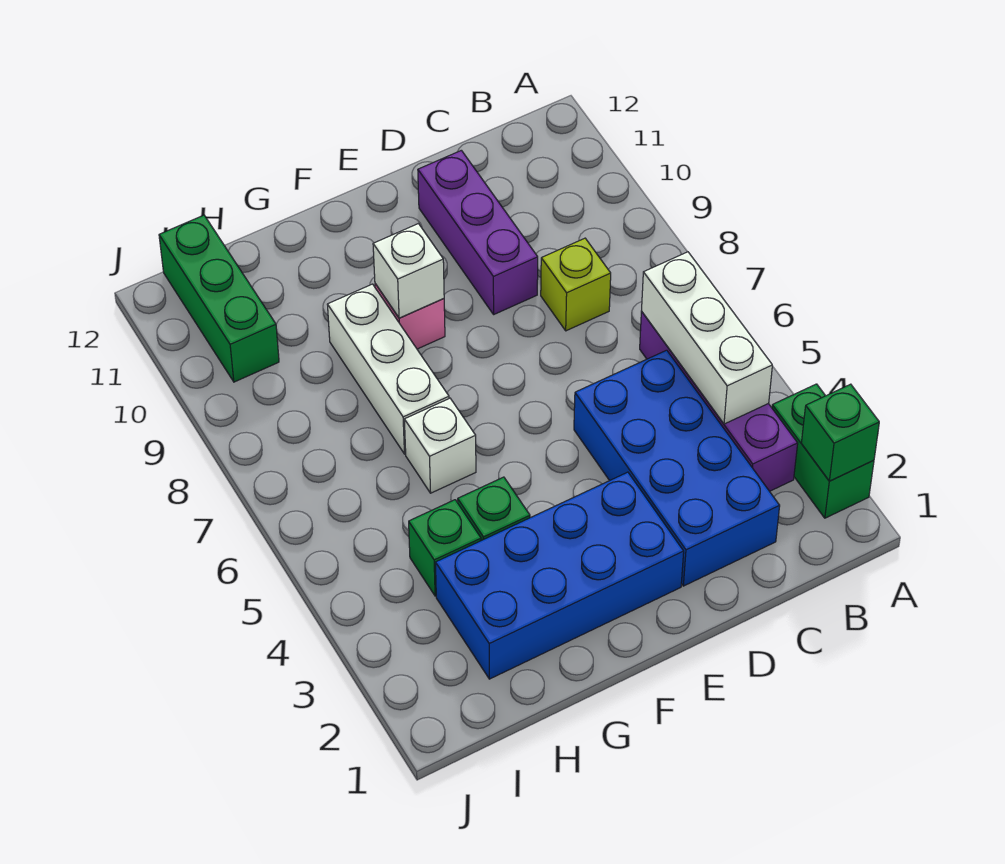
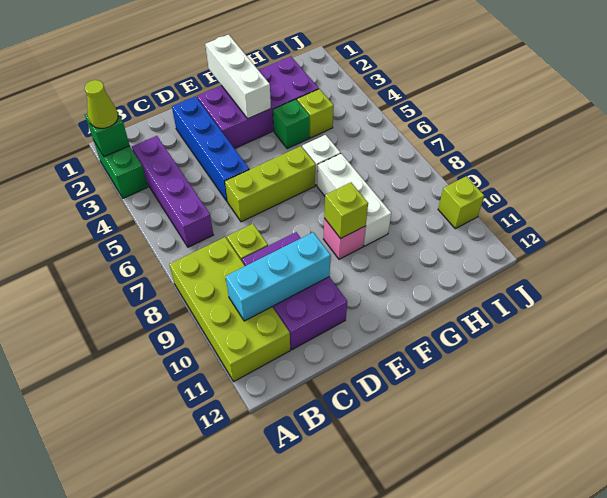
none -> lime 1x1 cone [85,80,118,128]
none -> lime 2x4 brick [169,237,290,381]
white 1x3 brick [642,252,772,424] -> white 1x3 brick moved to [205,34,271,119]
none -> cyan 1x3 brick [226,232,331,321]
blue 2x4 brick [574,350,780,586] -> blue 1x4 brick [172,96,249,202]
none -> lime 1x3 brick [225,146,316,222]
purple 1x3 brick [418,150,538,314] -> purple 2x3 brick [242,232,347,350]
blue 2x4 brick [436,472,684,679] -> purple 2x4 brick [197,57,319,149]
white 1x1 brick [373,224,444,318] -> lime 1x1 brick [324,183,368,239]
green 1x1 brick [409,500,481,596] -> lime 1x1 brick [297,89,334,138]
green 1x3 brick [159,215,279,382] -> none
none -> lime 1x1 brick [438,176,484,229]

